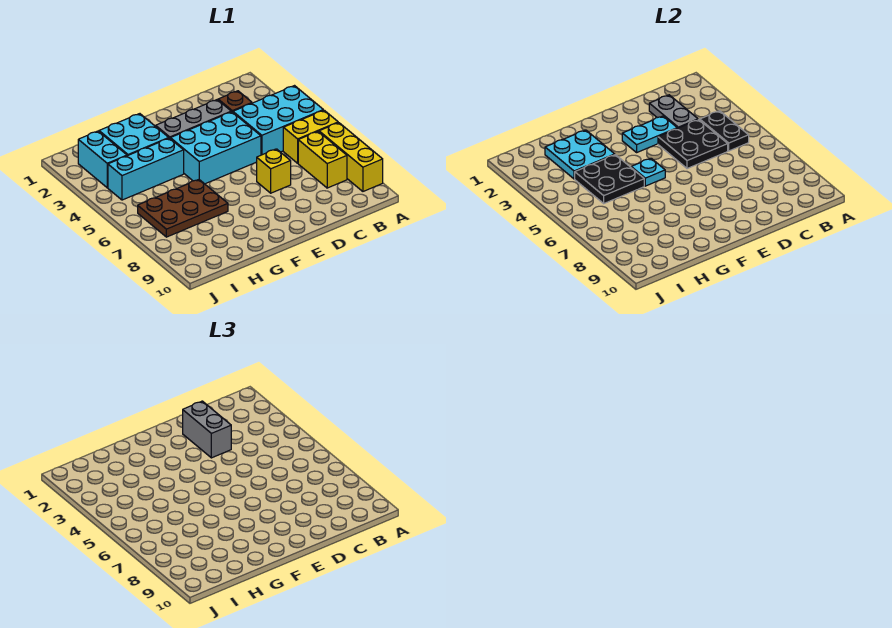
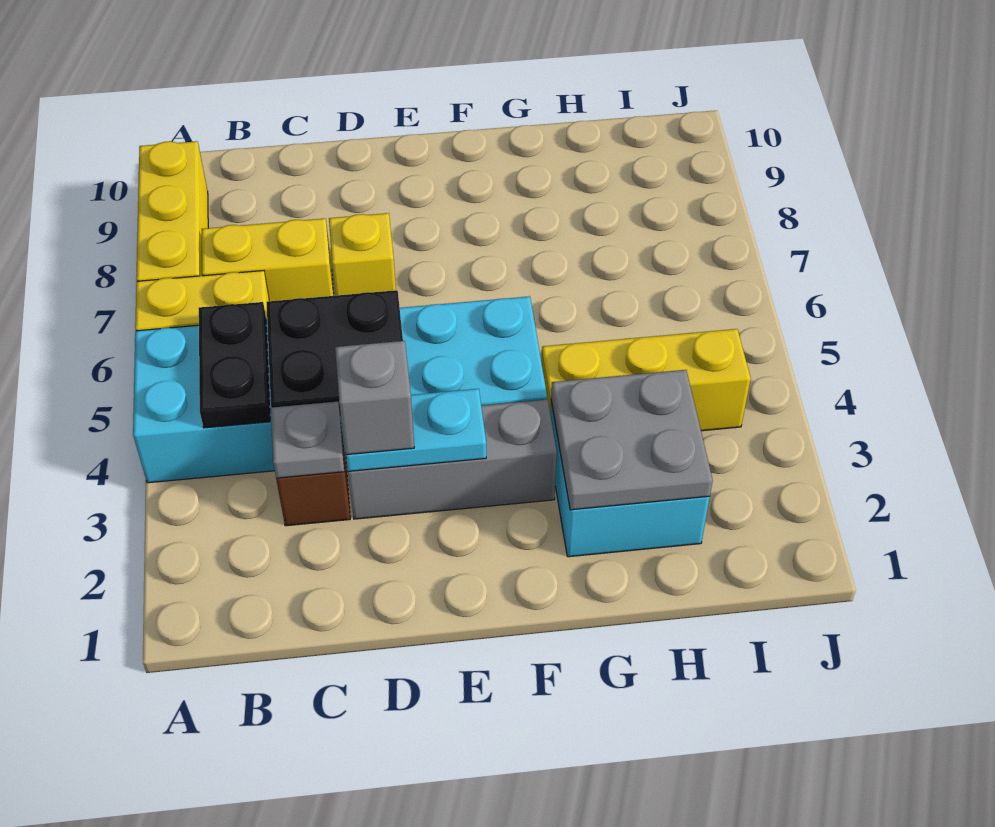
yellow 1x2 brick [298,132,347,188] -> yellow 1x2 brick turned to [202,218,334,301]
grey 1x2 plate [649,95,698,128] -> grey 1x1 plate [271,402,344,478]
grey 1x2 brick [183,401,231,458] -> grey 1x1 brick [335,341,414,455]
cyan 1x1 plate [631,158,665,186] -> none
cyan 2x2 plate [545,130,615,179] -> grey 2x2 plate [551,370,713,510]
cyan 1x3 brick [108,138,184,200] -> yellow 1x3 brick [541,329,751,431]
black 2x2 plate [575,155,644,203] -> none
brown 2x3 plate [138,180,228,237] -> none
cyan 1x2 brick [78,131,127,188] -> none

